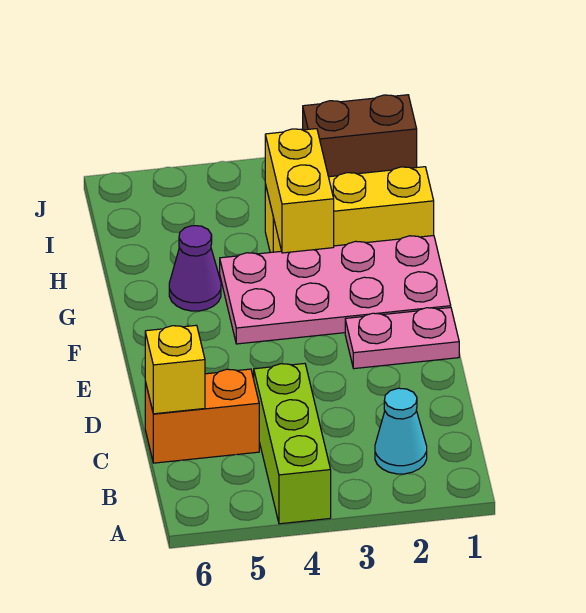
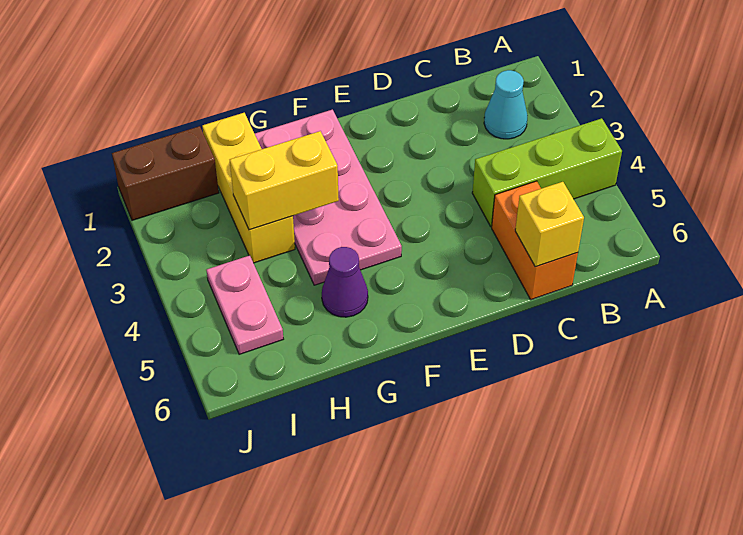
pink 1x2 plate [345,307,459,369] -> pink 1x2 plate moved to [206,255,283,354]
brown 1x2 brick [303,95,417,177] -> brown 1x2 brick turned to [112,126,219,220]

